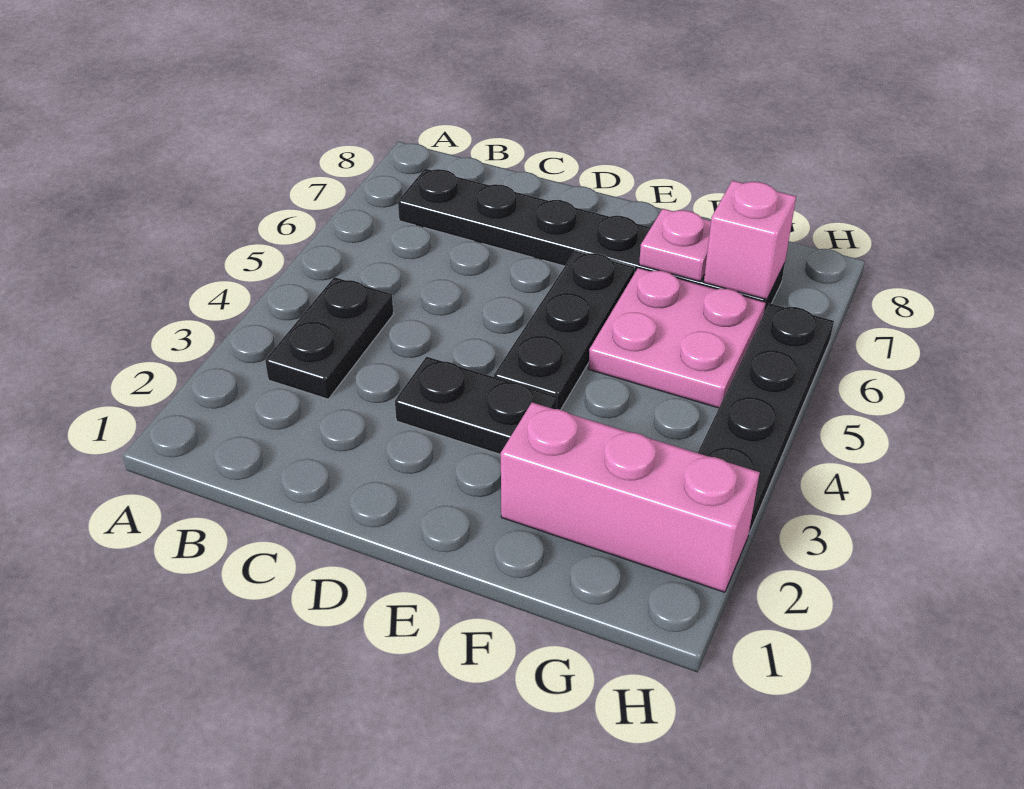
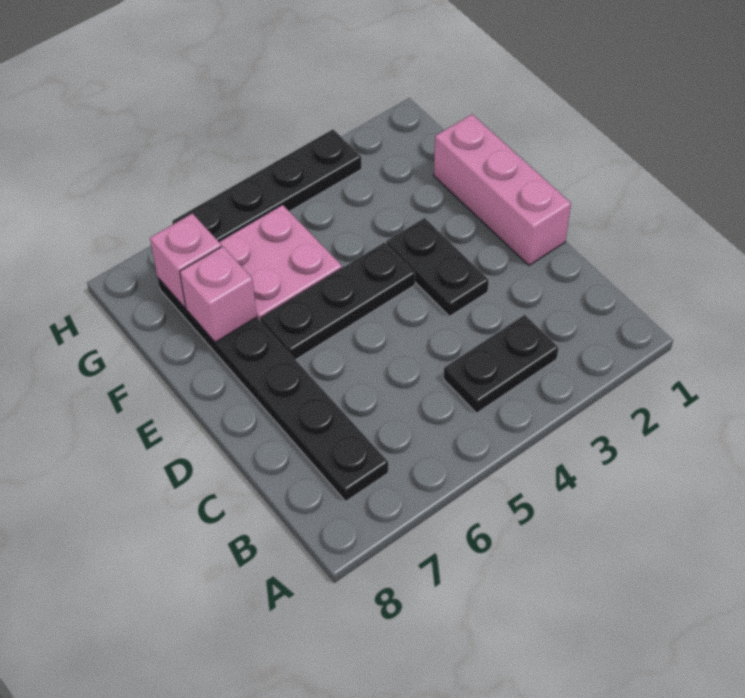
pink 1x3 brick [501,402,760,592] -> pink 1x3 brick moved to [434,114,571,265]
pink 1x1 plate [639,209,711,282] -> pink 1x1 brick [180,246,257,342]

